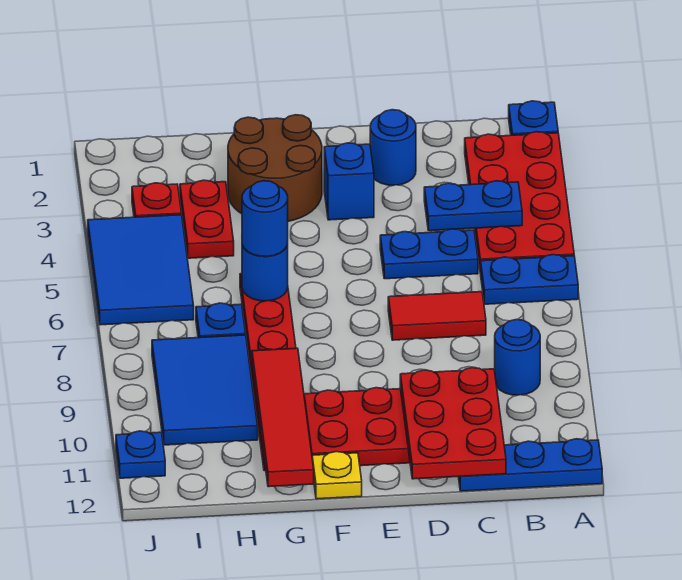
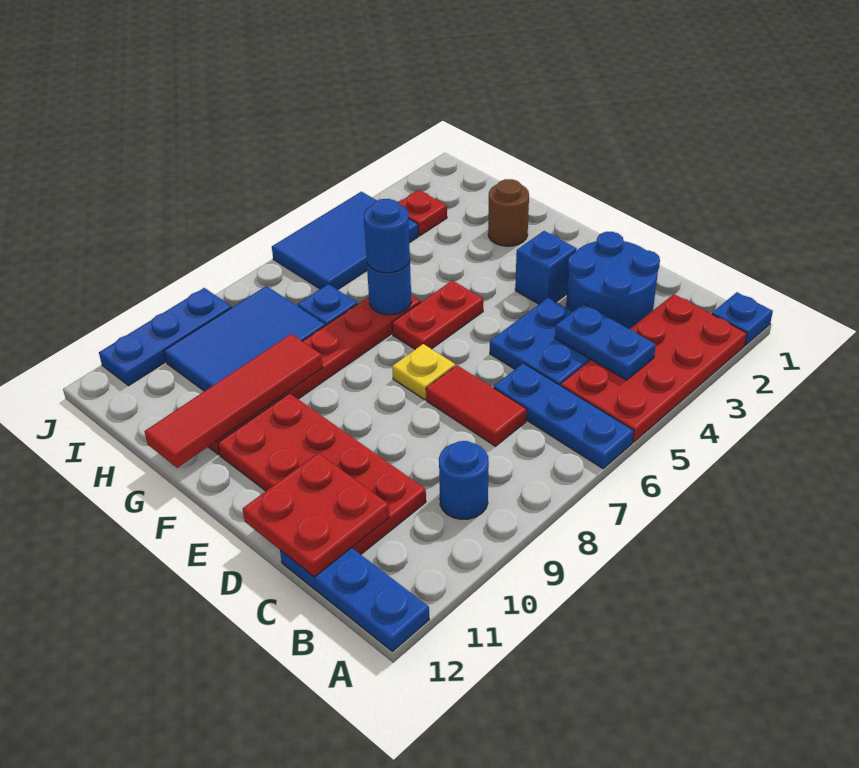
blue 1x2 plate [481,255,578,304] -> blue 1x3 plate [494,363,634,469]
blue 1x2 plate [380,229,478,279] -> blue 2x2 plate [490,298,591,386]
red 2x3 plate [400,368,506,479] -> red 2x2 plate [243,453,389,577]
blue 1x1 round brick [370,110,416,185] -> blue 2x2 round brick [566,232,660,329]
brown 2x2 round brick [228,115,322,221] -> brown 1x1 round brick [488,179,529,246]
yellow 1x1 plate [312,452,362,499] -> yellow 1x1 plate moved to [392,344,455,400]
red 1x2 plate [180,180,234,258] -> red 1x2 plate moved to [392,281,483,349]
blue 1x1 plate [116,431,165,478] -> blue 1x3 plate [99,288,232,385]

